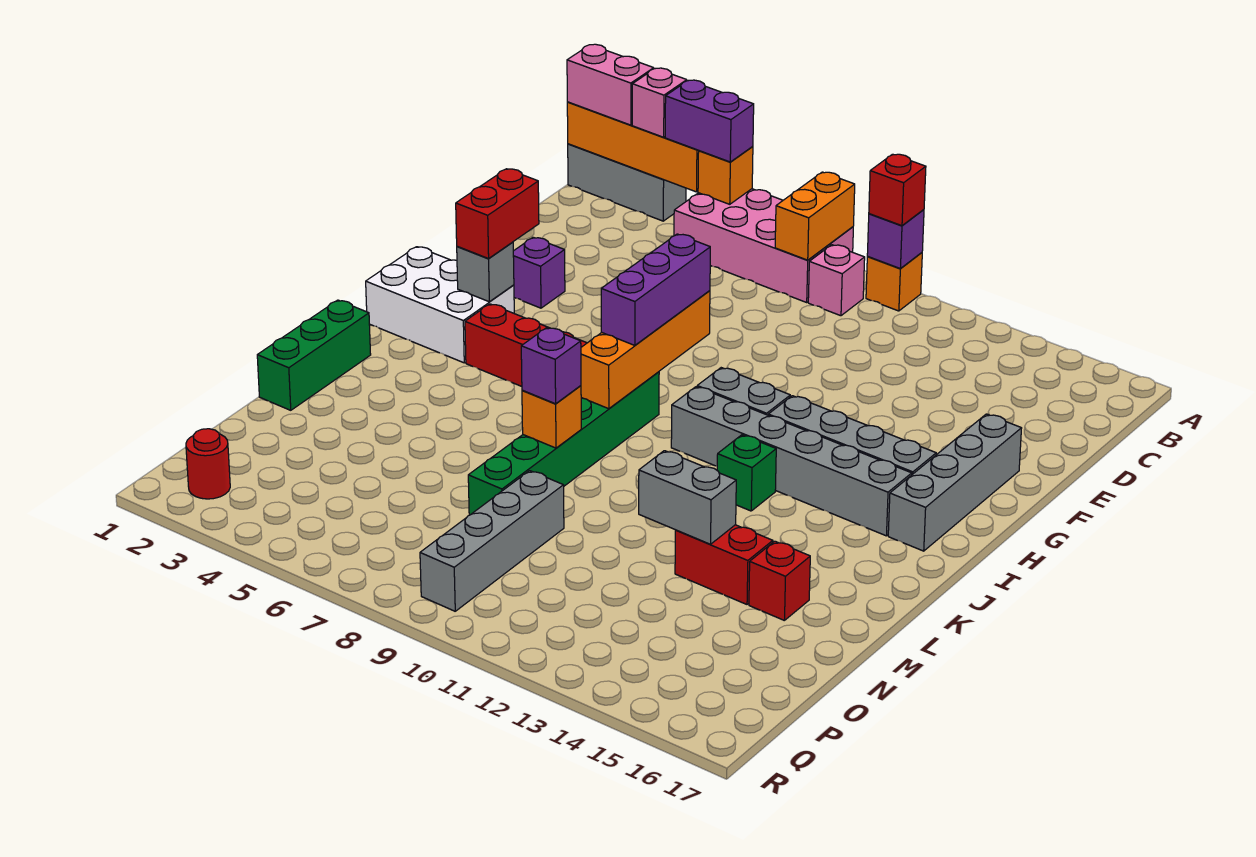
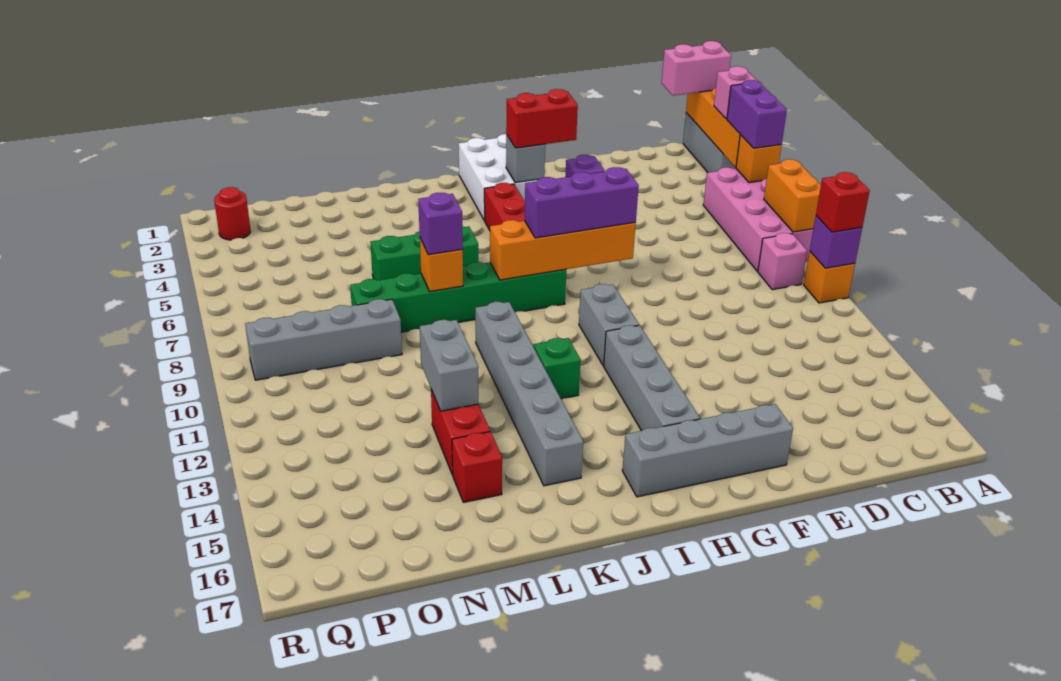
pink 1x2 brick [567,44,654,125] -> pink 1x2 brick turned to [662,41,731,96]
orange 1x2 brick [775,172,855,260] -> orange 1x2 brick turned to [764,159,821,232]
grey 1x6 brick [671,387,912,536] -> grey 1x6 brick moved to [475,302,583,486]
green 1x3 brick [257,300,371,410] -> green 1x3 brick moved to [370,226,478,280]

